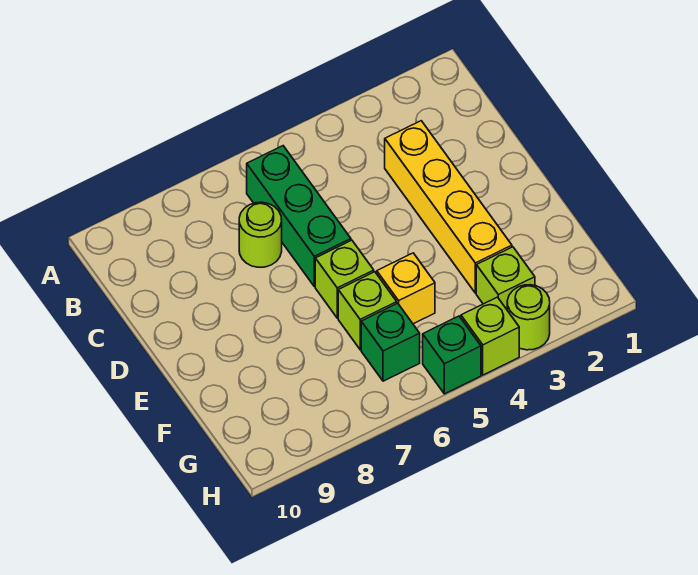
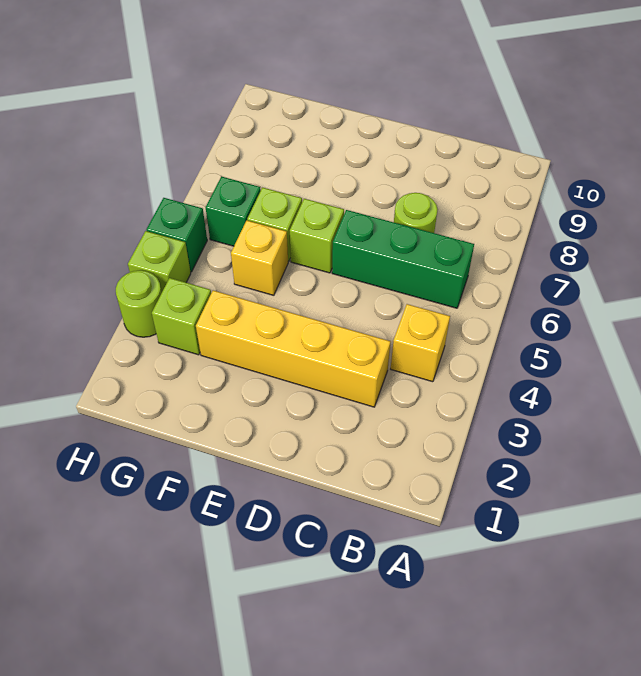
none -> yellow 1x1 brick [391,304,450,382]

